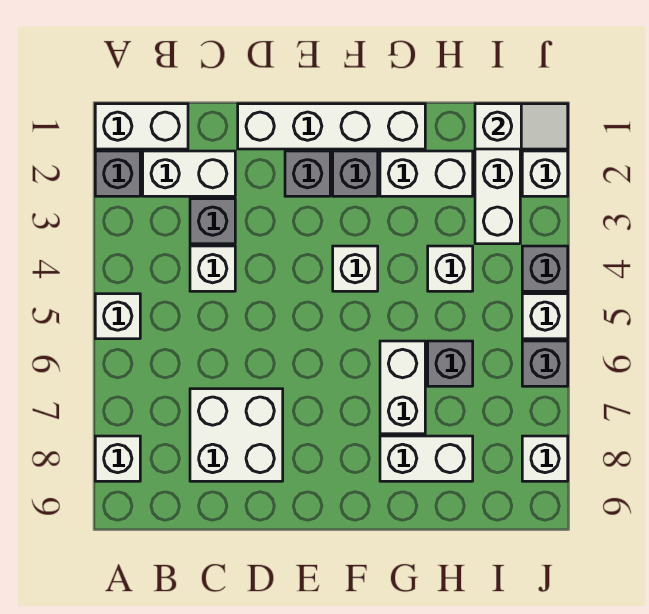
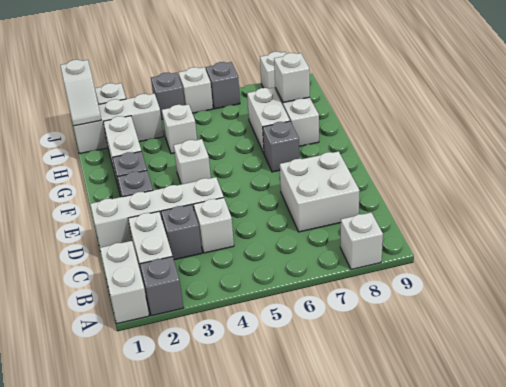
white 1x1 brick [95,294,140,339] -> white 1x1 brick moved to [274,53,310,103]
white 1x4 brick [238,104,425,149] -> white 1x4 brick turned to [90,177,224,248]
white 1x2 brick [380,341,425,434] -> white 1x2 brick turned to [247,88,290,153]
grey 1x1 brick [428,341,473,386] -> grey 1x1 brick moved to [263,121,299,172]
white 1x2 slope [475,104,568,149] -> white 1x2 slope turned to [60,60,101,126]

